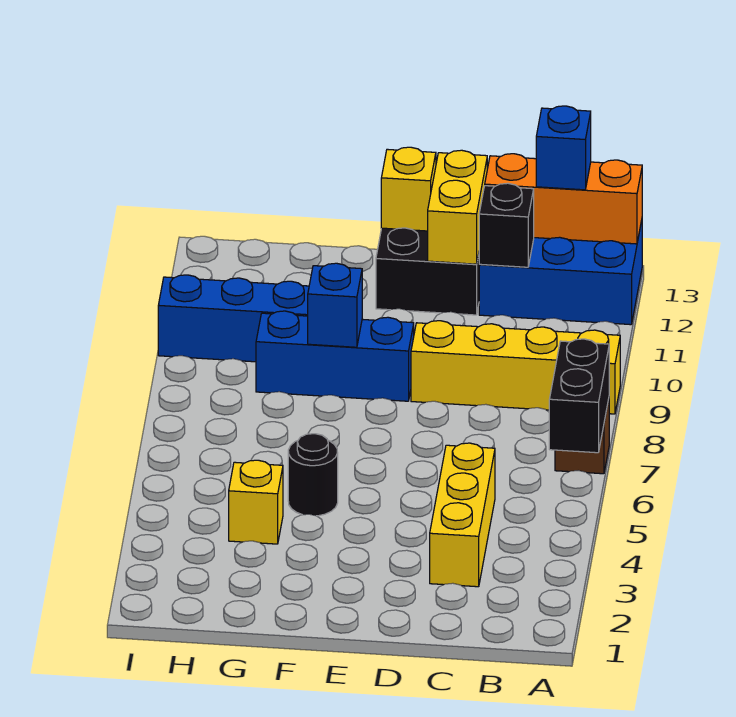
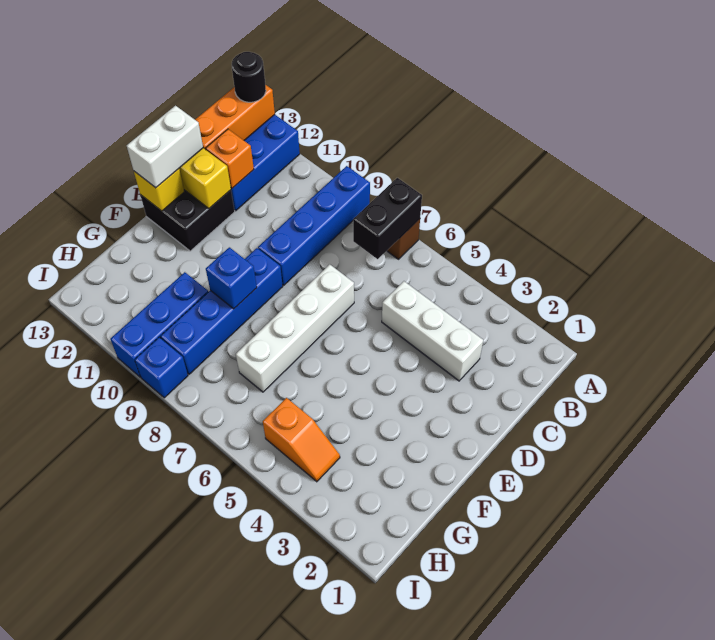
black 1x2 brick [549,339,609,453] -> black 1x2 brick turned to [353,178,422,259]
yellow 1x4 brick [411,321,620,414] -> blue 1x4 brick [258,166,370,285]
blue 1x1 brick [536,106,591,190] -> blue 1x1 brick moved to [135,337,188,398]
yellow 1x3 brick [430,443,495,587] -> white 1x3 brick [382,281,483,381]
black 1x1 brick [479,183,534,267] -> orange 1x1 brick [206,129,254,188]
none -> white 1x4 brick [236,265,354,392]
none -> white 1x2 brick [127,106,203,188]
blue 1x3 brick [256,311,414,401] -> blue 1x4 brick [161,248,283,374]
black 1x1 round brick [288,434,338,516] -> black 1x1 round brick moved to [232,52,266,102]
yellow 1x1 brick [229,460,283,544] -> none
none -> orange 1x2 slope [263,398,340,482]

